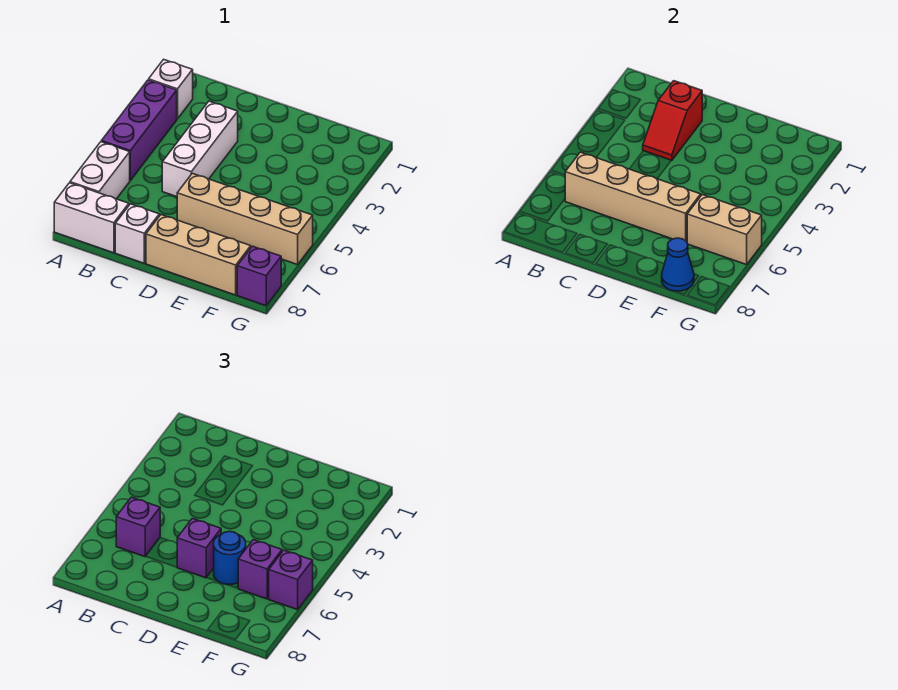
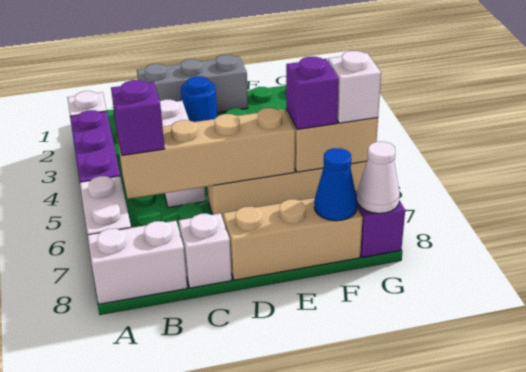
none -> grey 1x3 brick [137,55,248,113]
red 1x2 slope [643,81,702,161] -> none
purple 1x1 brick [177,518,221,578] -> none
blue 1x1 round brick [214,531,246,584] -> blue 1x1 round brick moved to [181,76,217,122]
purple 1x1 brick [269,550,313,610] -> white 1x1 brick [328,51,381,123]
none -> white 1x1 cone [357,142,400,213]

